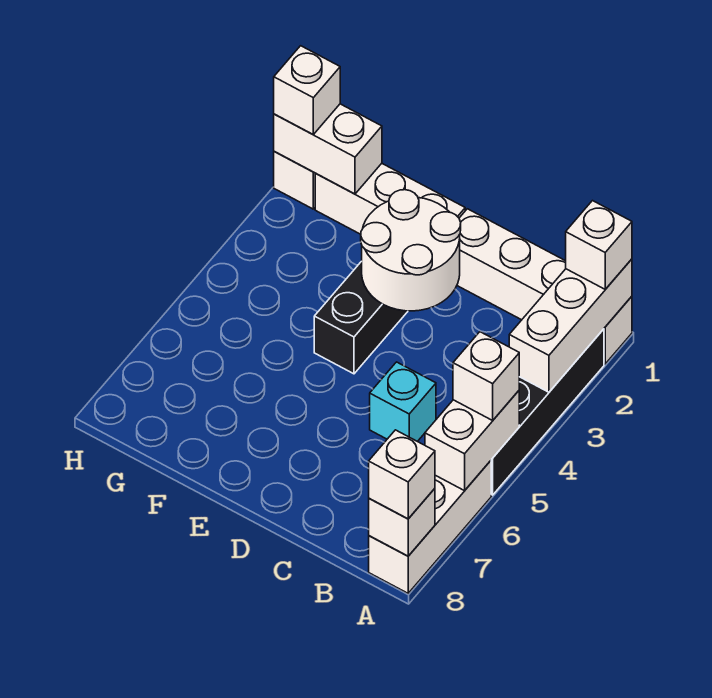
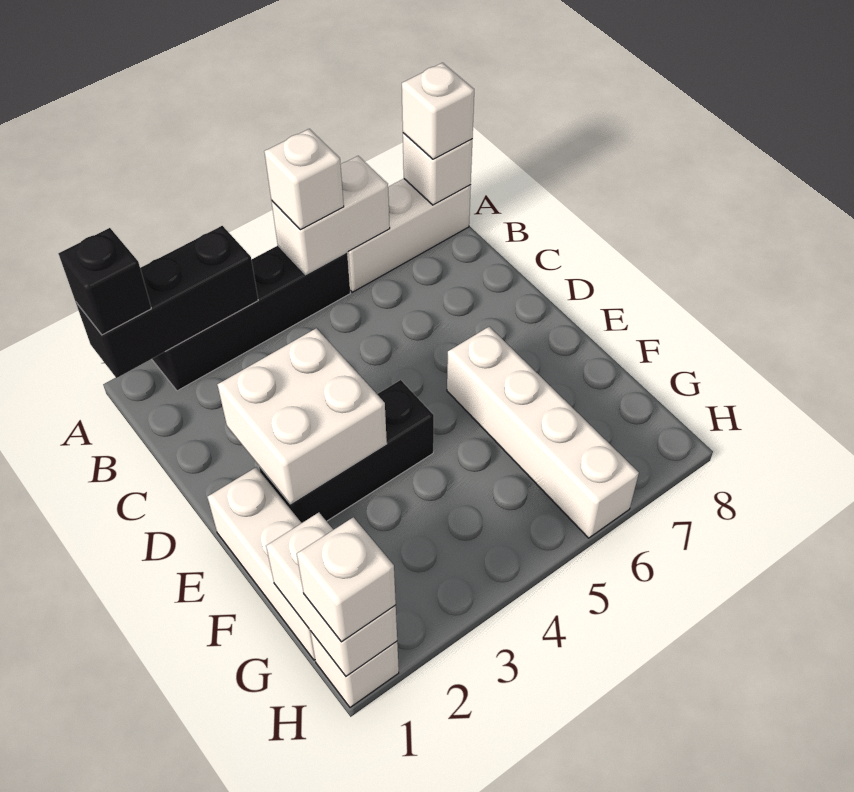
white 1x4 brick [457,209,632,364] -> white 1x4 brick moved to [447,327,639,538]
white 1x3 brick [509,259,632,392] -> black 1x3 brick [76,226,258,378]
white 1x1 brick [566,201,632,289] -> black 1x1 brick [58,228,151,335]
cyan 1x1 brick [370,362,436,441] -> none
white 2x2 round brick [361,190,461,311] -> white 2x2 brick [217,328,387,504]

